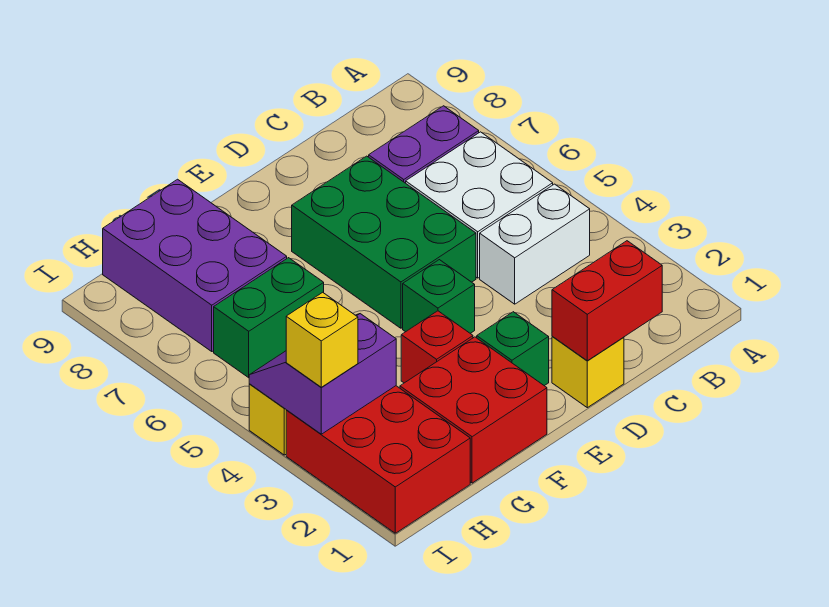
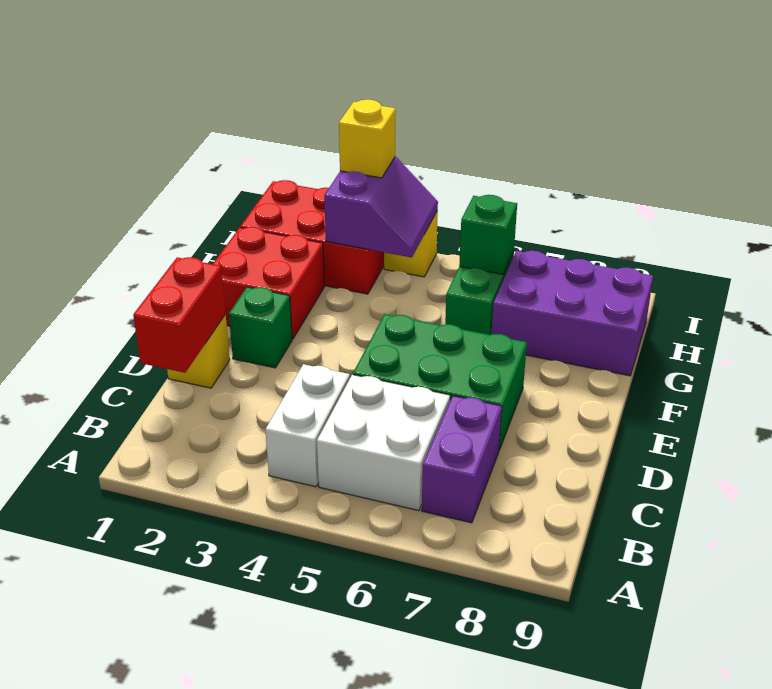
green 1x1 brick [403,260,475,333] -> green 1x1 brick moved to [459,195,517,274]
red 1x1 brick [401,311,473,383] -> none

